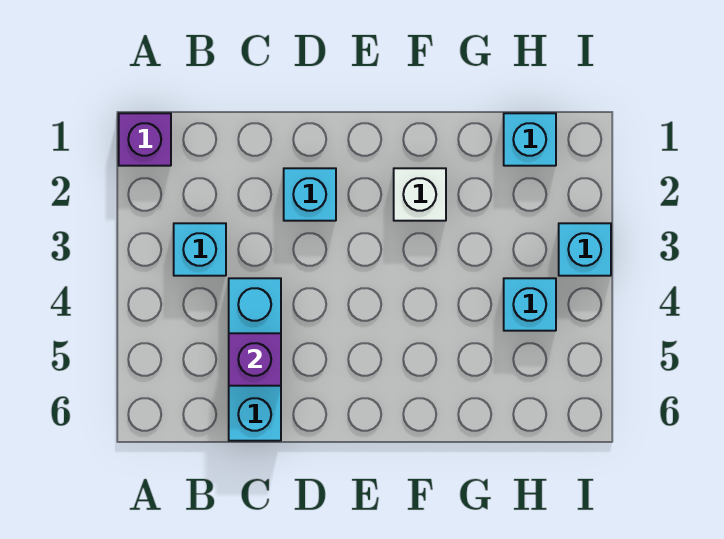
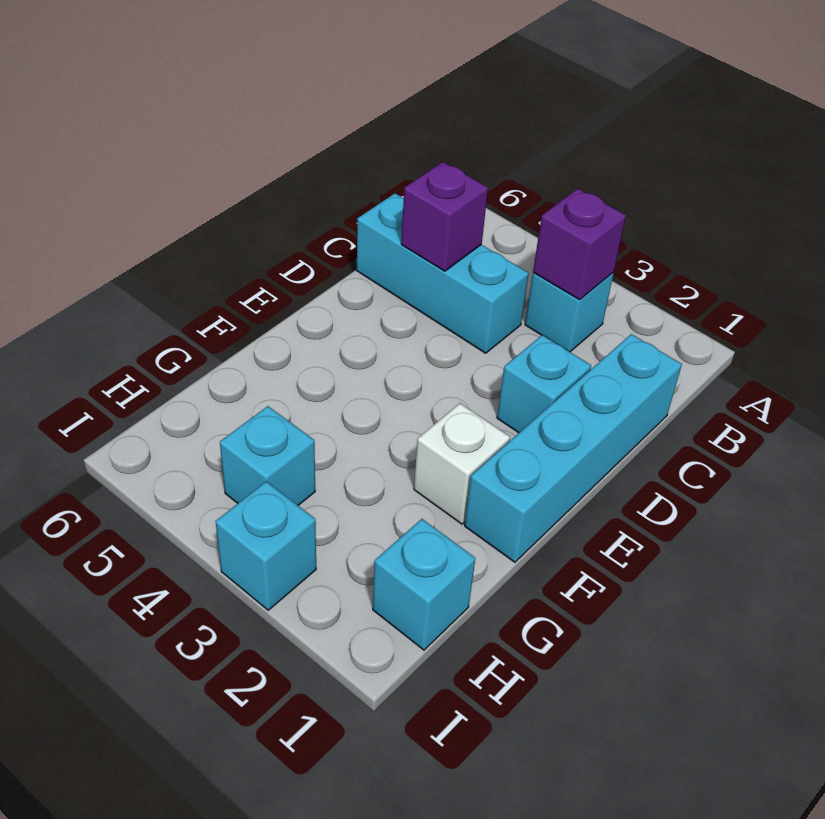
purple 1x1 brick [119,113,171,166] -> purple 1x1 brick moved to [533,189,626,300]
none -> cyan 1x4 brick [465,334,682,562]

